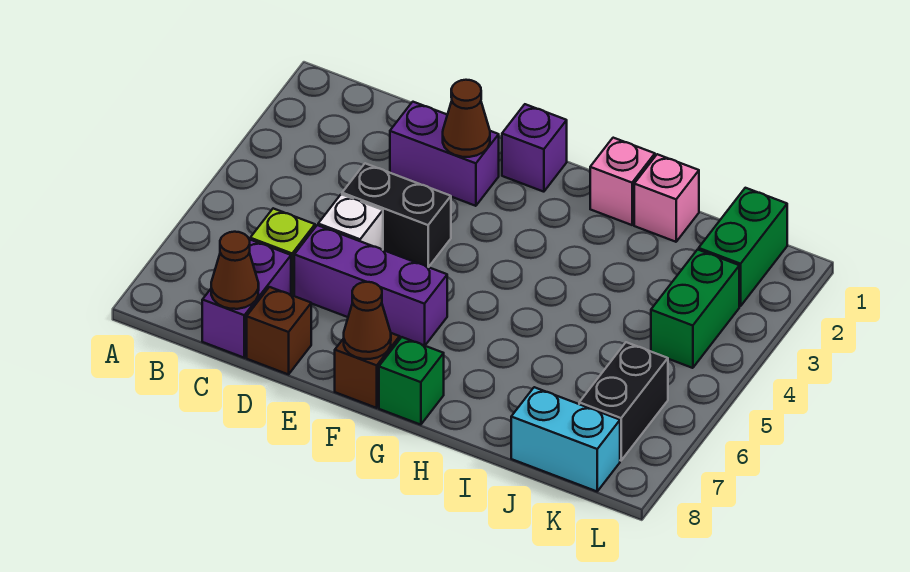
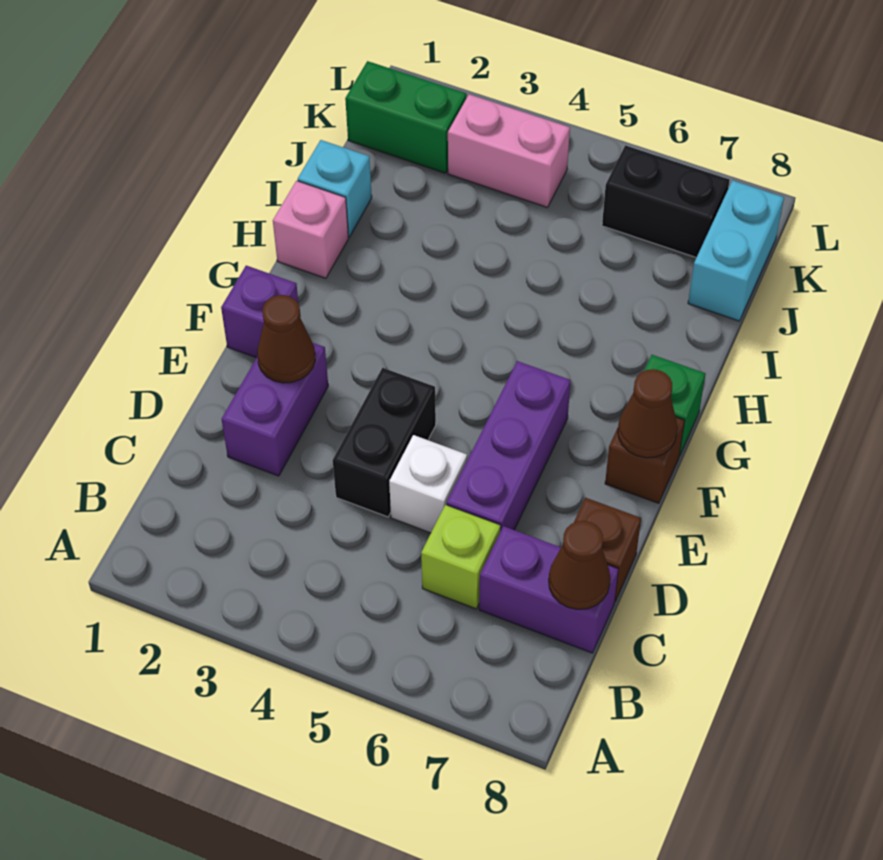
pink 1x1 brick [634,154,699,242] -> cyan 1x1 brick [298,140,372,237]
green 1x2 brick [651,250,739,368] -> pink 1x2 brick [448,94,570,208]

